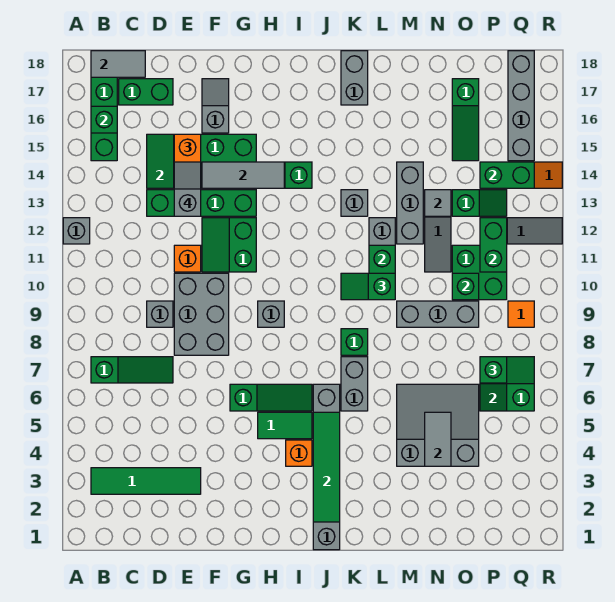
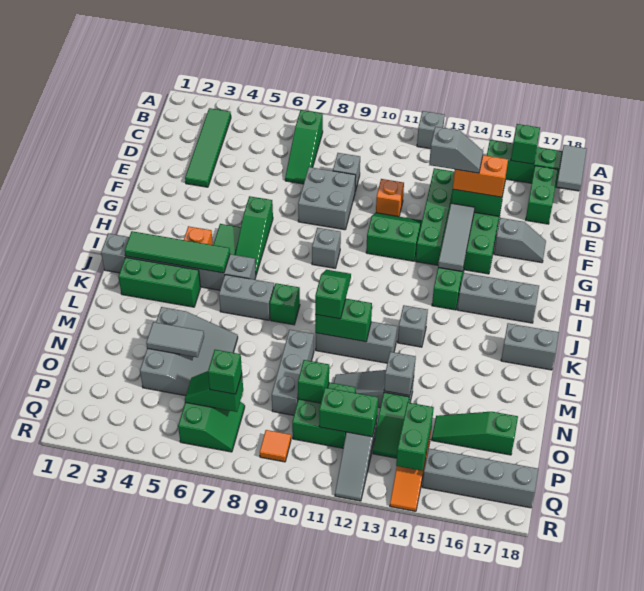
grey 2x3 brick [174,273,229,355] -> grey 2x2 brick [298,167,356,230]
none -> green 1x3 brick [118,257,201,307]
grey 1x3 brick [397,162,423,244] -> grey 1x3 brick moved to [457,273,539,323]
grey 1x1 tile [425,190,451,216] -> grey 1x1 brick [384,352,416,395]

